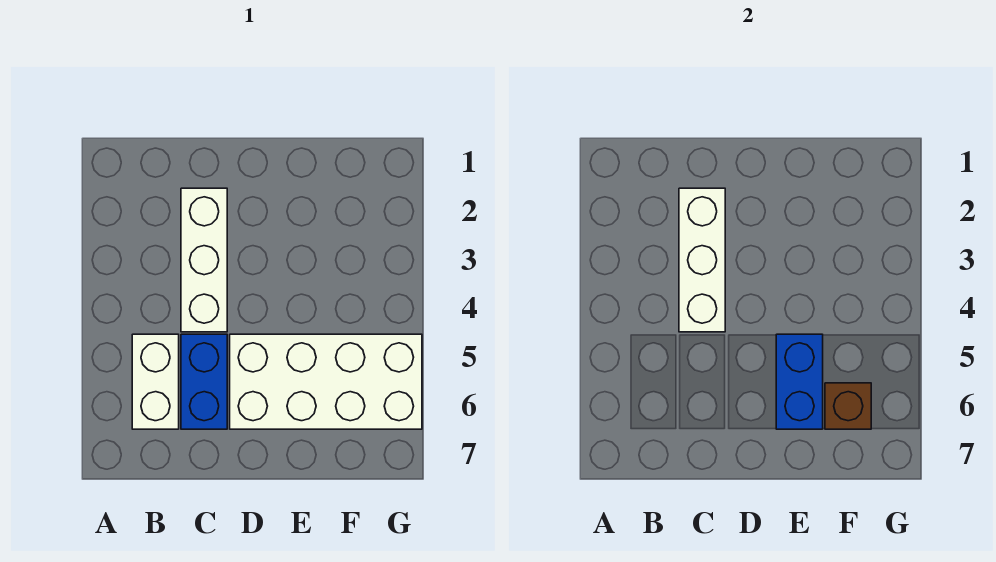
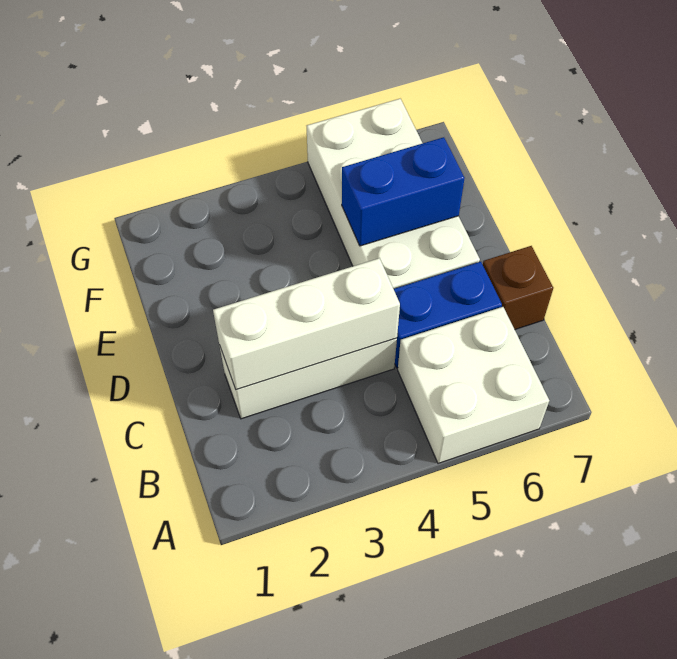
white 1x2 brick [132,334,179,429] -> white 2x2 brick [398,307,549,463]
brown 1x1 brick [825,383,871,429] -> brown 1x1 brick moved to [483,246,553,329]

